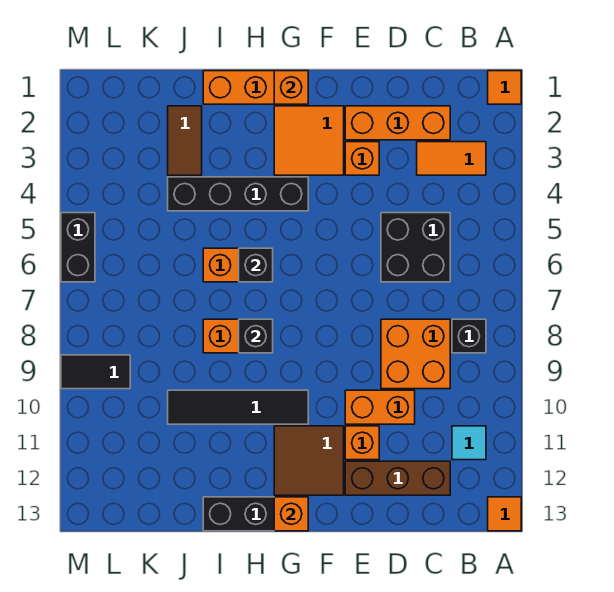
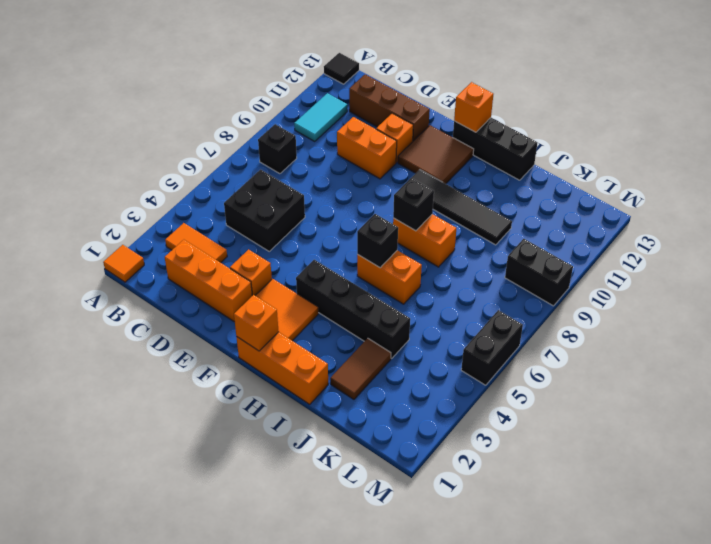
orange 1x1 tile [488,497,521,531] -> black 1x1 tile [324,53,359,84]
cyan 1x1 tile [452,426,486,460] -> cyan 1x2 tile [294,93,347,141]
orange 2x2 brick [381,319,450,389] -> none
black 1x2 tile [61,355,130,389] -> black 1x2 brick [505,239,573,306]

